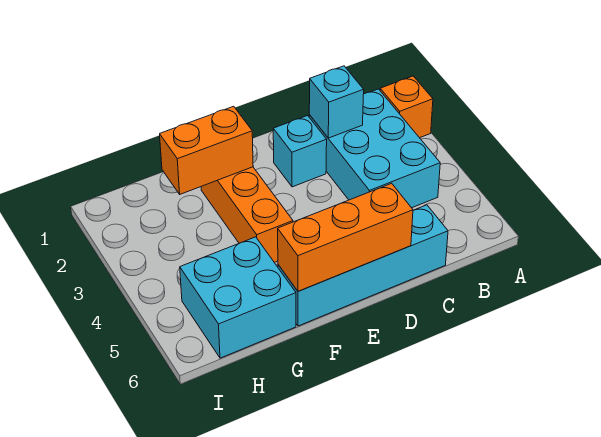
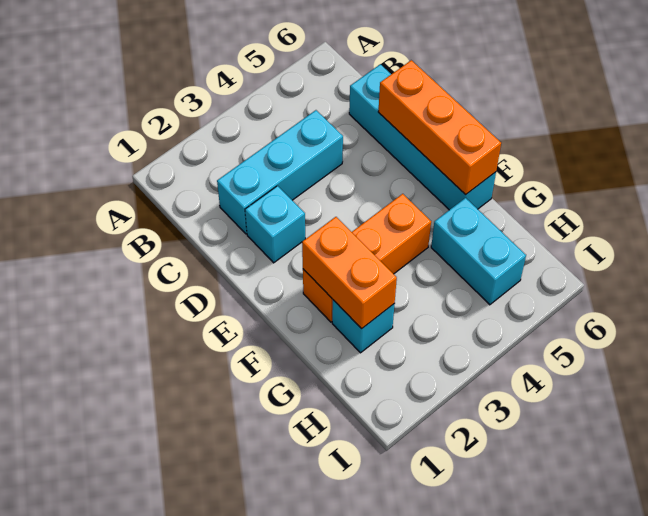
orange 1x1 brick [380,76,433,138] -> none
cyan 2x3 brick [309,89,440,208] -> cyan 1x3 brick [217,110,343,234]
cyan 1x1 brick [309,66,364,138] -> cyan 1x1 brick moved to [332,300,394,353]
cyan 2x2 brick [180,237,296,358] -> cyan 1x2 brick [431,198,526,305]

